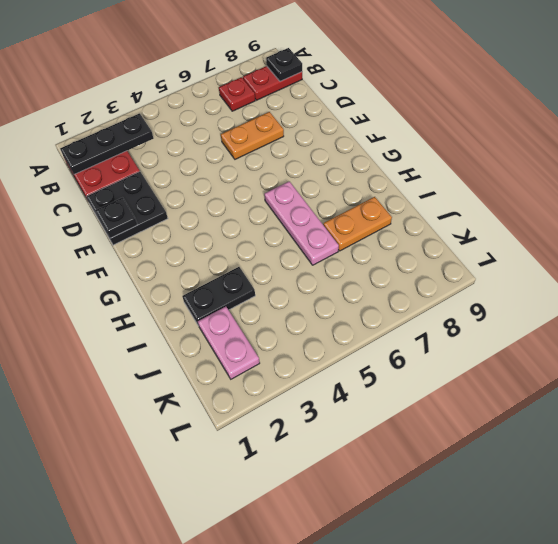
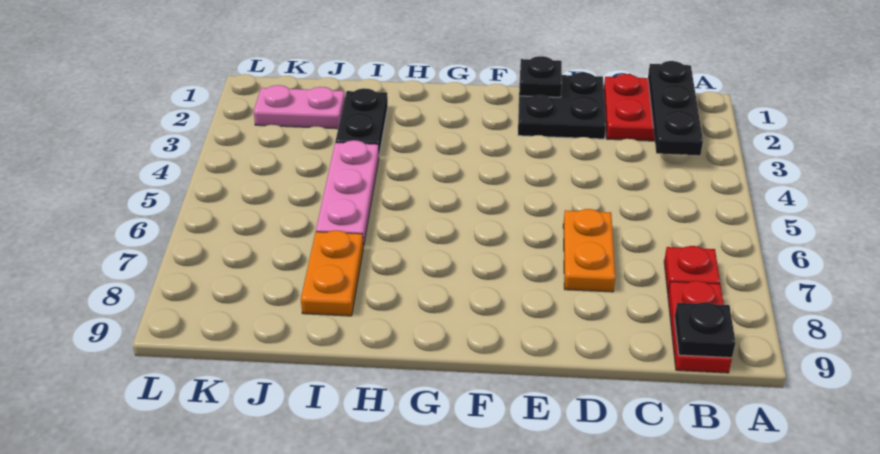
pink 1x3 plate [264,181,339,265] -> pink 1x3 plate turned to [316,140,379,246]

